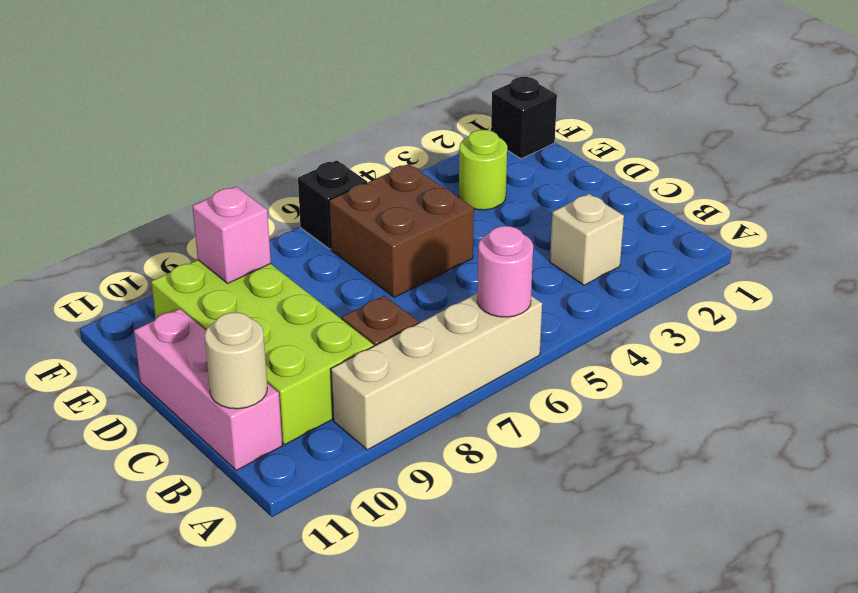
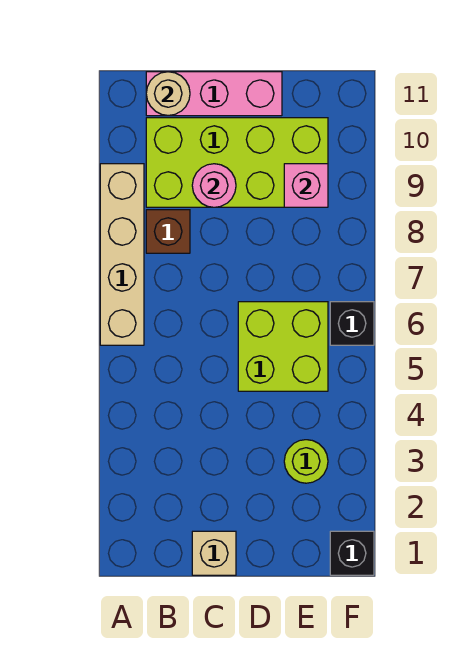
pink 1x1 round brick [477,226,533,317] -> pink 1x1 round brick moved to [192,164,236,207]
tan 1x1 brick [550,194,624,285] -> tan 1x1 brick moved to [192,531,236,575]
brown 2x2 brick [329,164,474,297] -> lime 2x2 brick [238,302,328,391]

